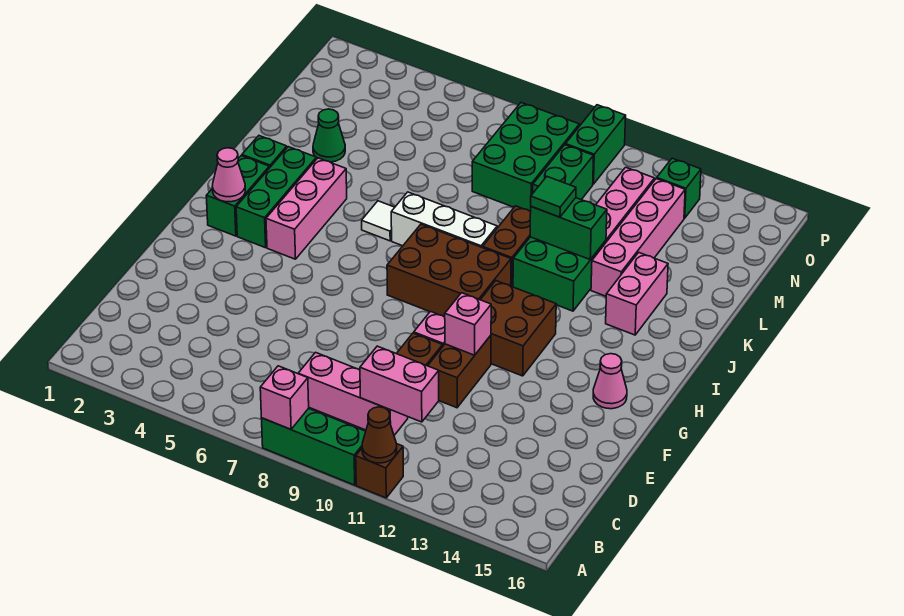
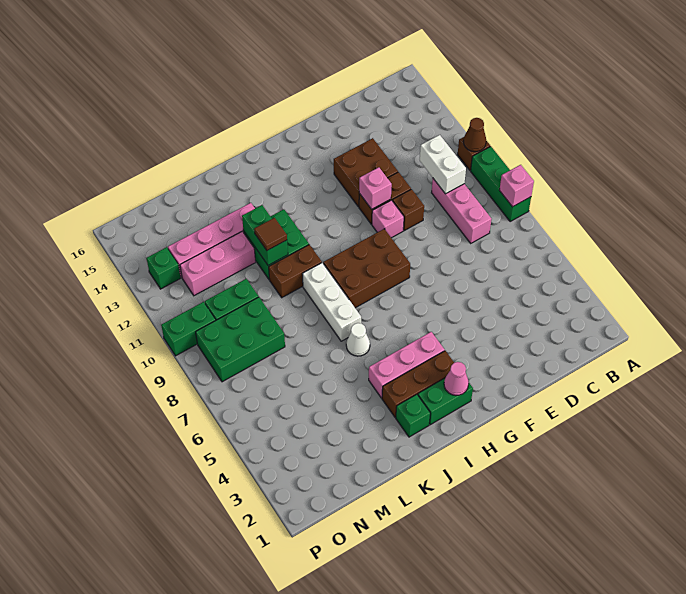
pink 1x2 brick [360,346,439,422] -> white 1x2 brick [420,135,466,194]
brown 2x2 brick [480,281,556,376] -> brown 2x2 brick moved to [334,138,398,207]
pink 1x1 cone [593,354,627,409] -> none
green 1x3 brick [236,147,316,248] -> brown 1x3 brick [382,351,454,418]
brown 2x3 brick [387,224,511,317] -> brown 2x3 brick turned to [323,229,410,308]
white 1x1 tile [362,201,395,241] -> white 1x1 cone [346,323,370,356]
pink 1x2 brick [606,252,668,335] -> none
green 1x1 tile [531,177,576,217] -> brown 1x1 tile [254,218,287,250]
green 1x1 cone [313,109,345,162] -> none

